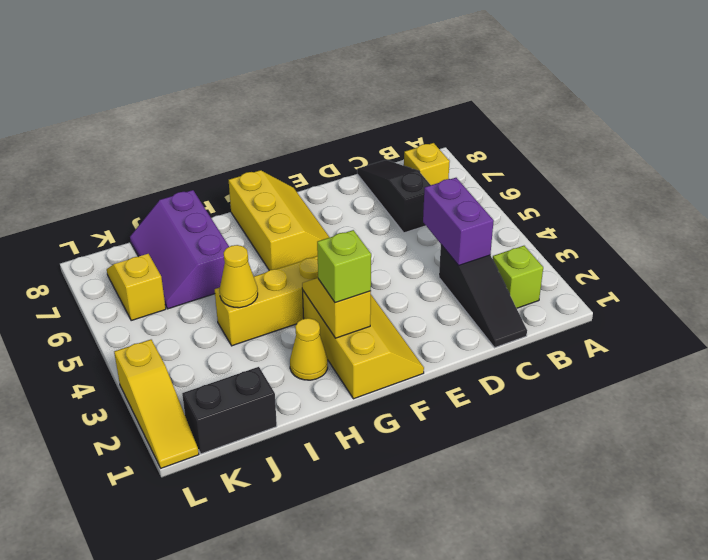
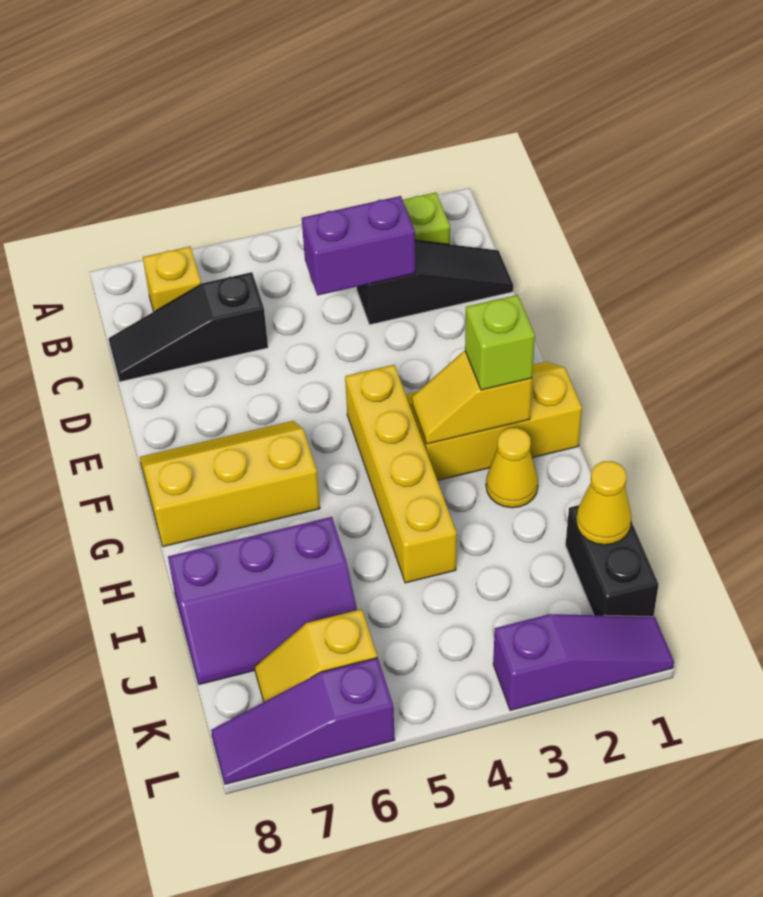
yellow 1x1 cone [220,245,258,308] -> yellow 1x1 cone moved to [576,461,632,545]
yellow 1x3 slope [114,340,199,468] -> purple 1x3 slope [493,614,674,710]
none -> purple 1x3 slope [211,658,395,784]

